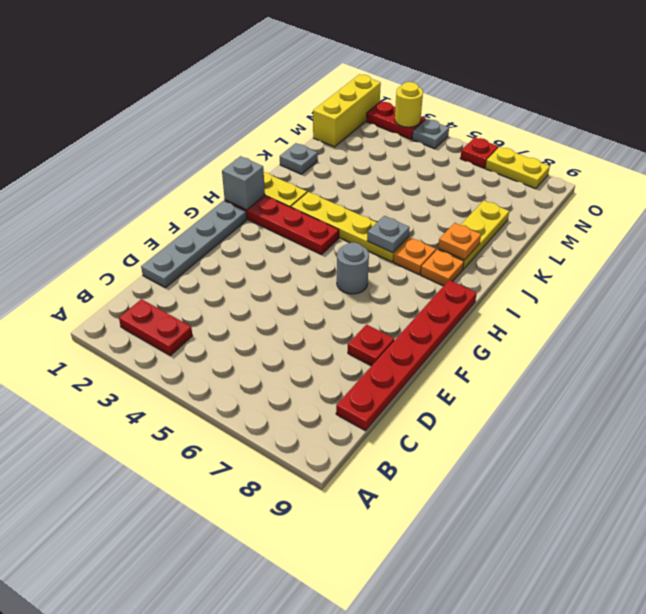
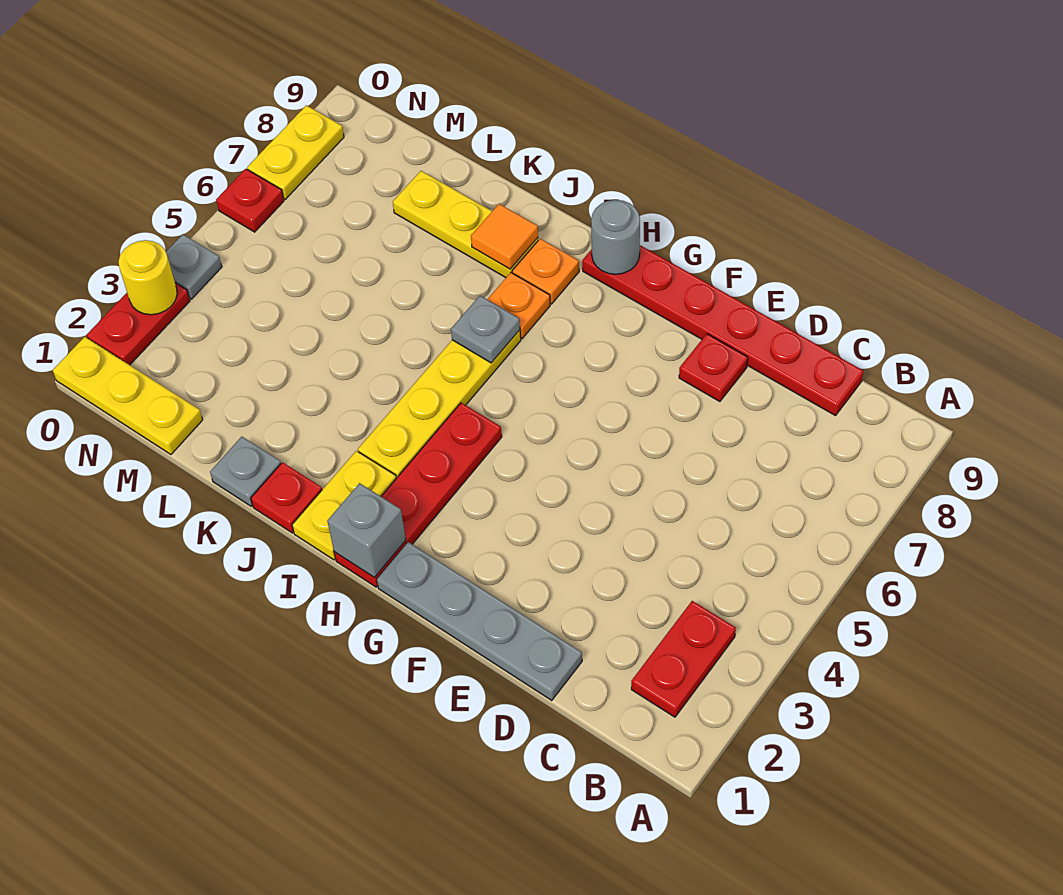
grey 1x1 round brick [337,242,369,294] -> grey 1x1 round brick moved to [591,200,640,274]
none -> red 1x1 plate [251,462,322,533]
orange 1x1 plate [438,223,481,260] -> orange 1x1 tile [471,204,538,269]
yellow 1x3 brick [313,74,381,147] -> yellow 1x3 plate [53,337,203,454]

